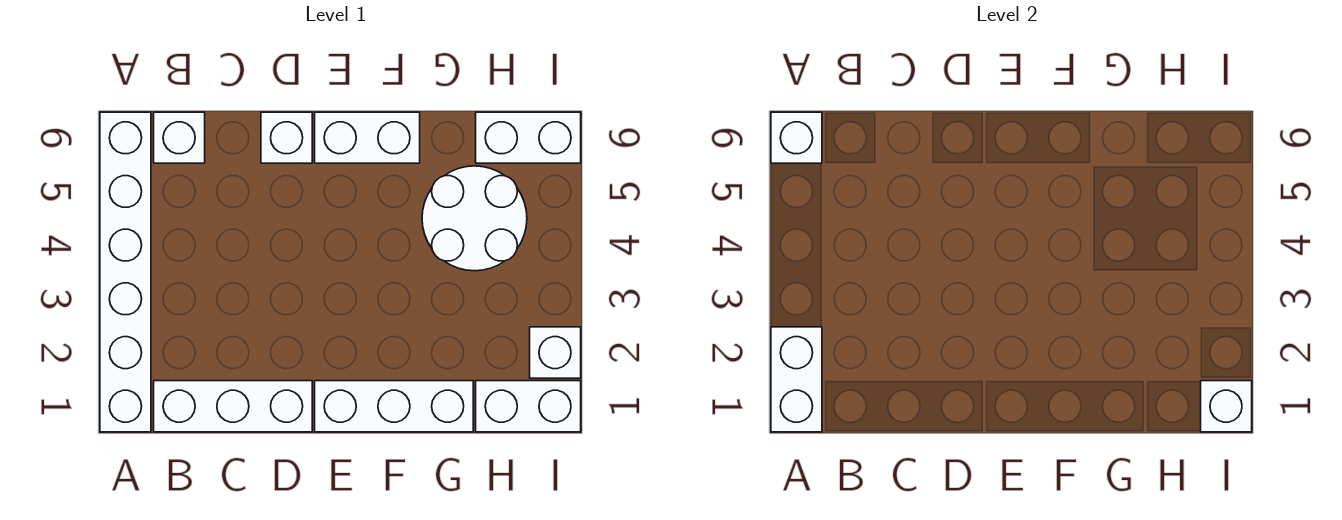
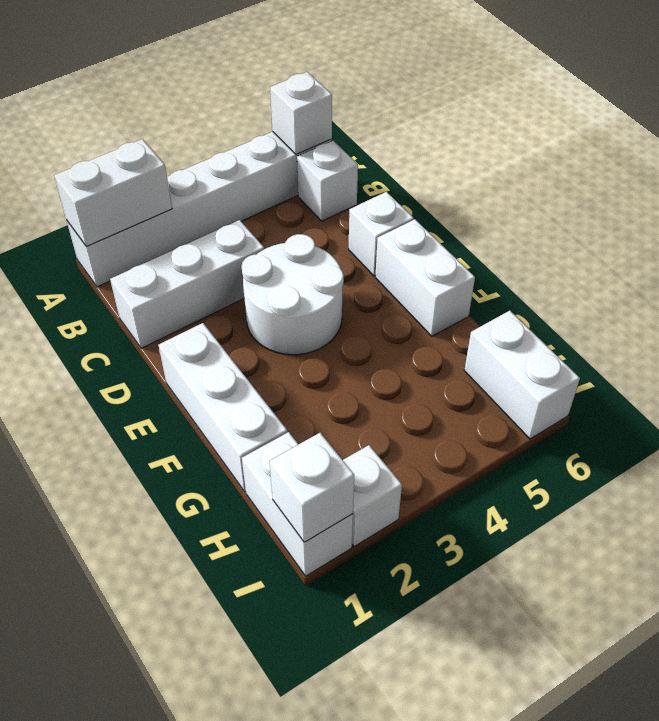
white 1x3 brick [154,381,312,432] -> white 1x3 brick turned to [110,220,264,348]
white 2x2 round brick [422,166,527,271] -> white 2x2 round brick moved to [242,234,344,355]

